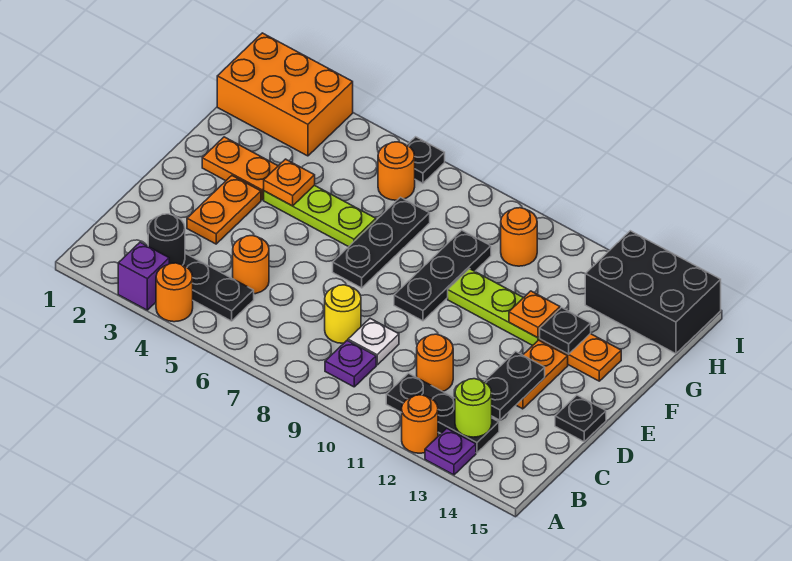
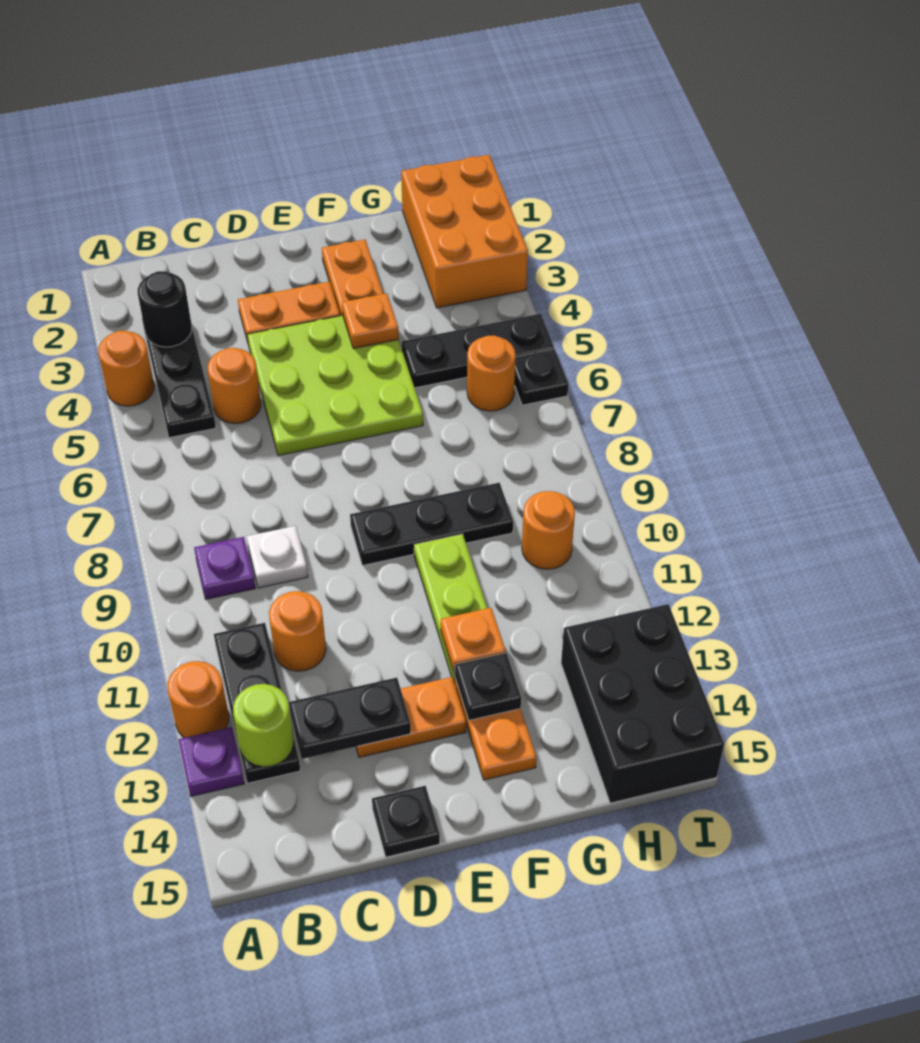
purple 1x1 brick [118,242,169,310] -> none
yellow 1x1 round brick [325,285,361,343] -> none
black 1x3 plate [333,197,430,288] -> black 1x3 plate moved to [402,314,554,388]
lime 1x3 plate [264,185,376,247] -> lime 3x3 plate [247,315,423,456]

